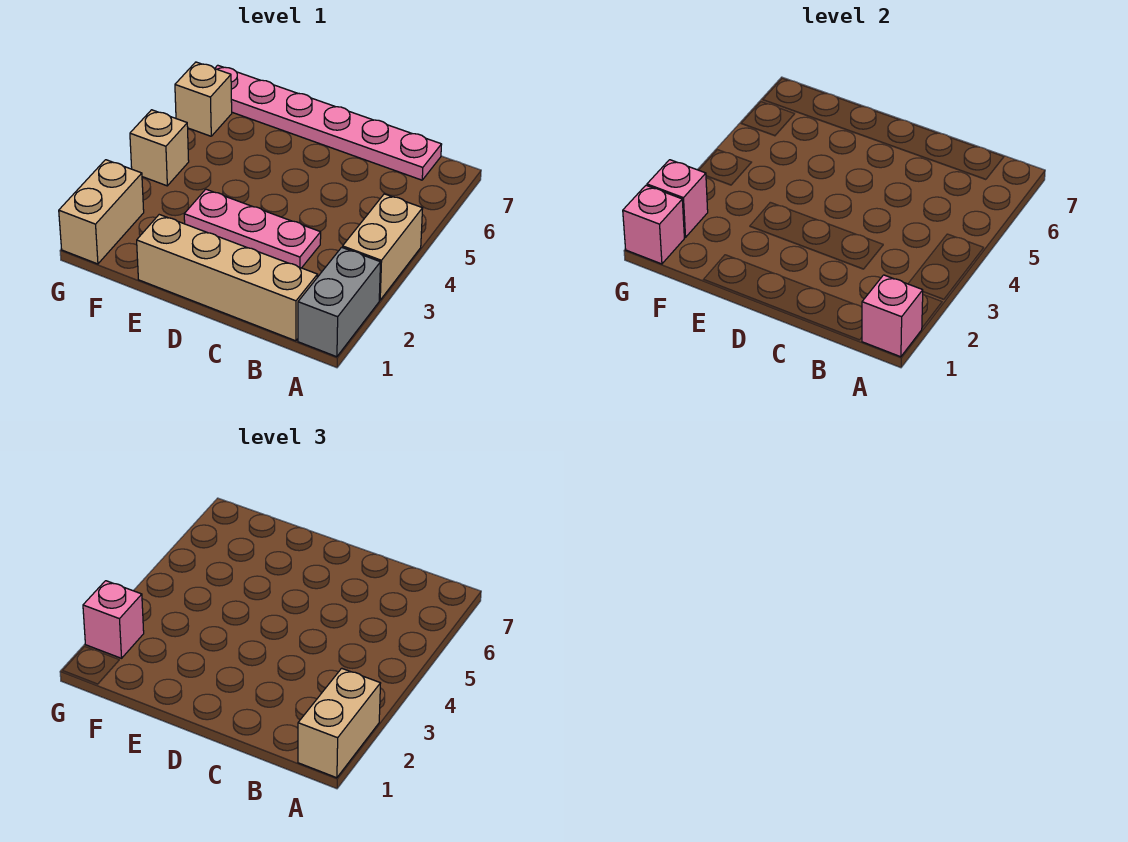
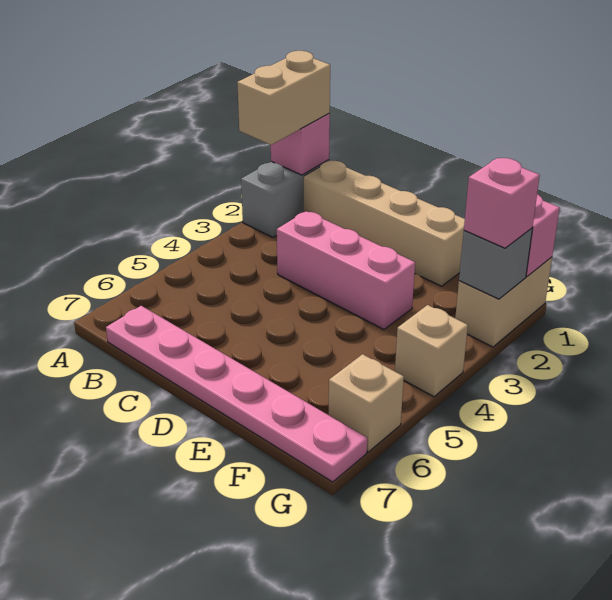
tan 1x2 brick [343,194,423,300] -> none
pink 1x3 plate [184,189,321,268] -> pink 1x3 brick [277,211,415,329]
pink 1x1 brick [647,160,708,237] -> grey 1x1 brick [459,228,532,299]

